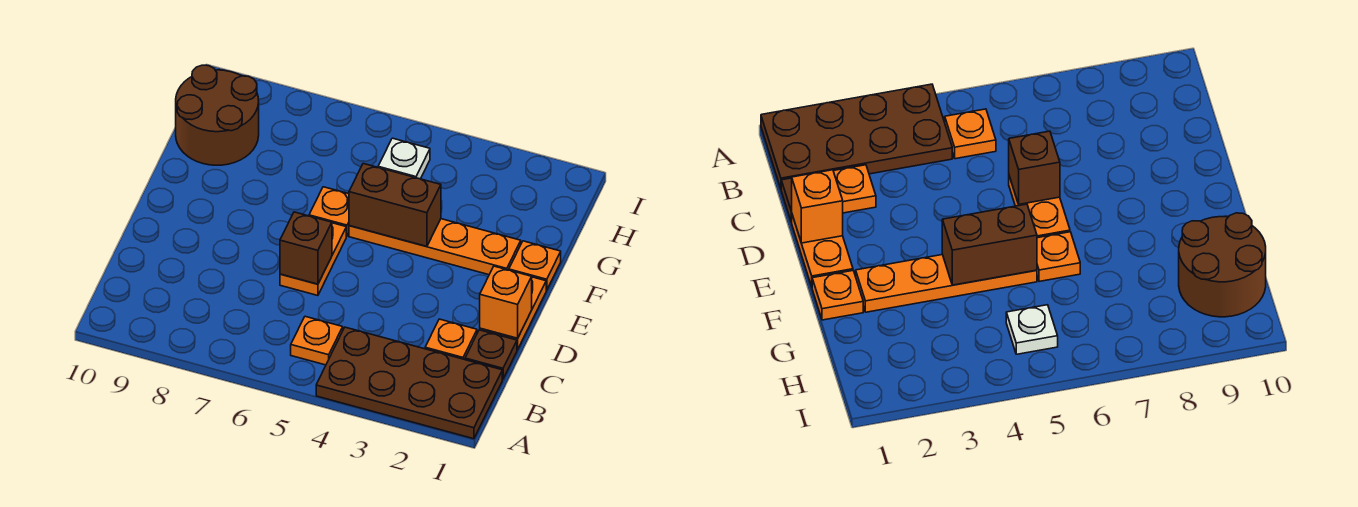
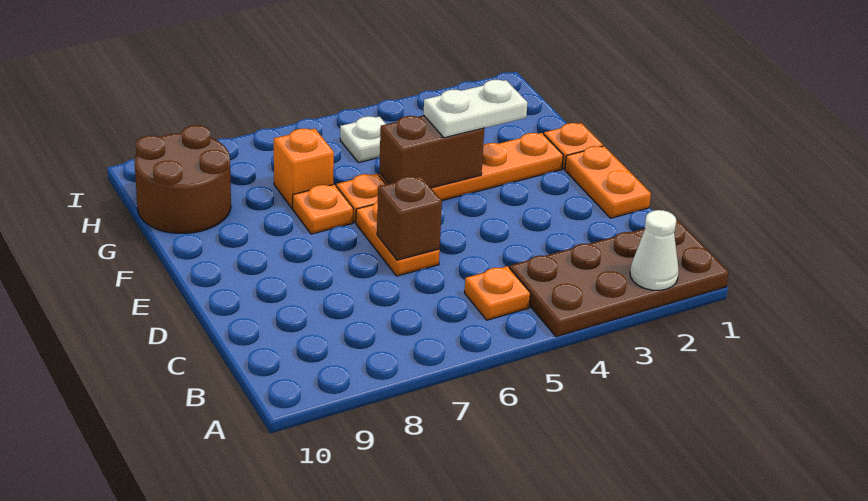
none -> white 1x1 cone [630,210,679,290]
brown 1x1 plate [465,330,517,379] -> none
orange 1x1 plate [425,319,477,360] -> orange 1x1 plate moved to [293,184,353,234]
orange 1x1 brick [480,266,532,338] -> orange 1x1 brick moved to [274,128,334,208]
none -> white 1x2 plate [424,80,528,138]

